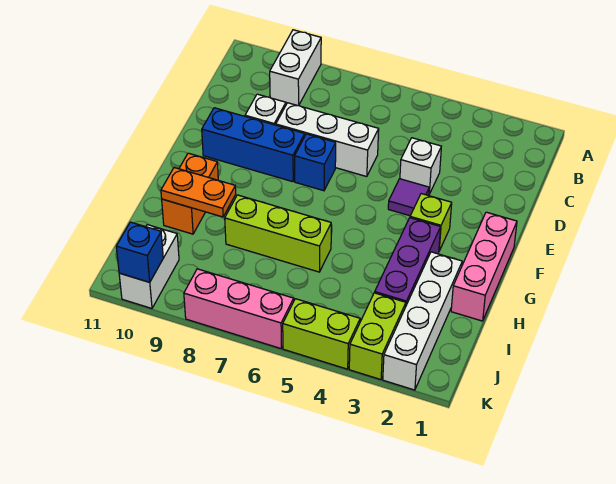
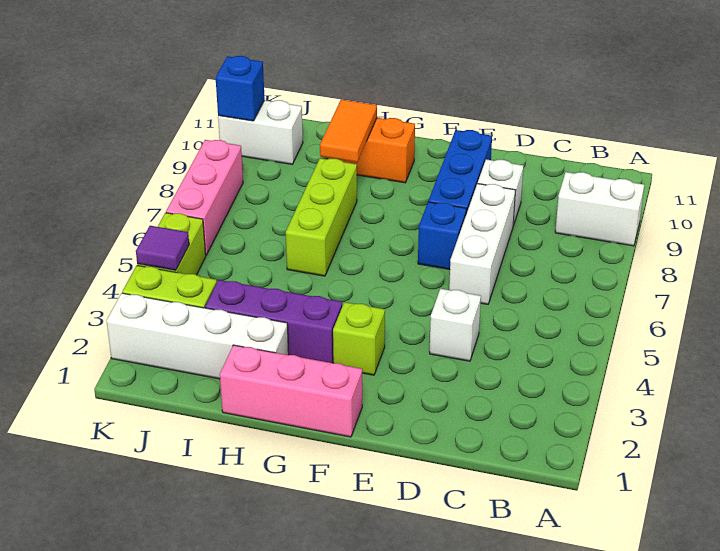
purple 1x1 tile [388,179,429,216] -> purple 1x1 tile moved to [136,226,189,270]
orange 1x2 plate [161,168,236,217] -> orange 1x2 tile [320,99,377,162]

